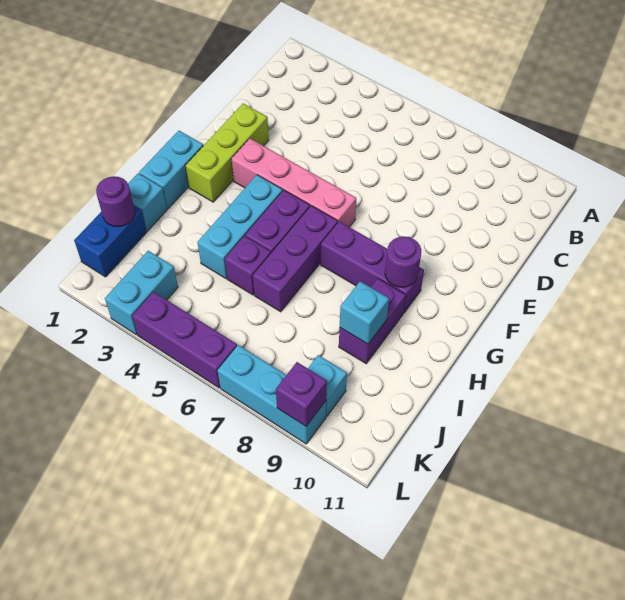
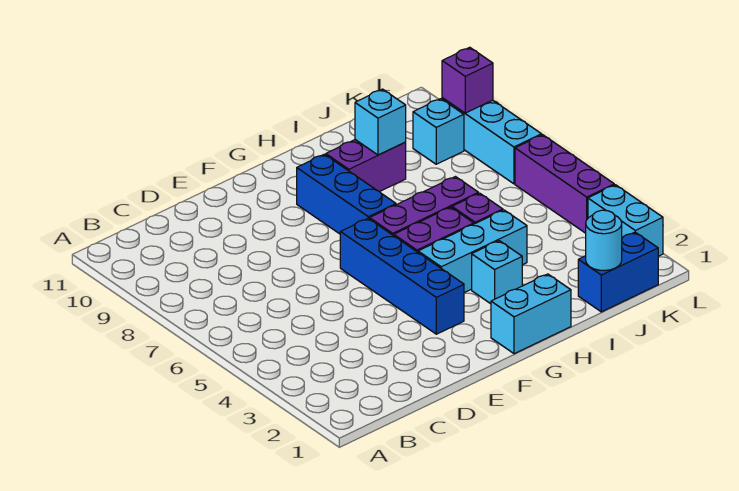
lime 1x3 brick [185,104,269,202] -> none
pink 1x4 brick [231,139,356,227] -> blue 1x4 brick [340,219,464,334]
purple 1x3 brick [321,222,424,313] -> blue 1x3 brick [297,154,396,234]
purple 1x1 round brick [385,236,422,287] -> none
cyan 1x1 brick [128,173,167,231] -> cyan 1x1 brick moved to [472,241,522,304]
purple 1x1 round brick [96,176,135,227] -> cyan 1x1 round brick [586,210,622,271]
cyan 1x2 brick [105,251,178,335] -> cyan 1x2 brick turned to [588,185,663,256]

